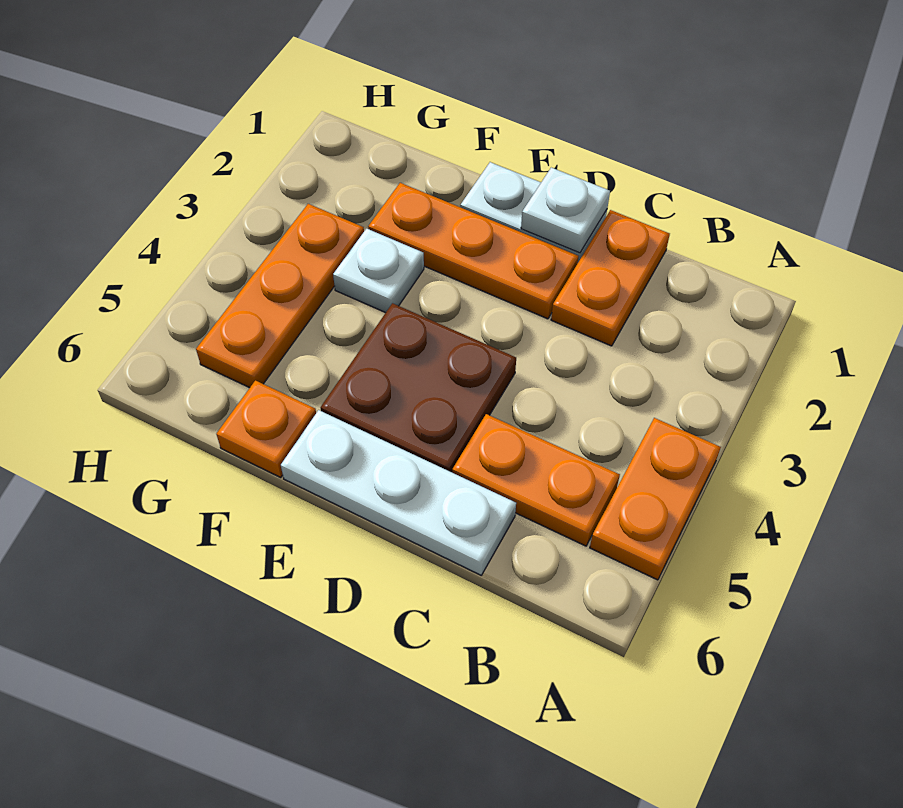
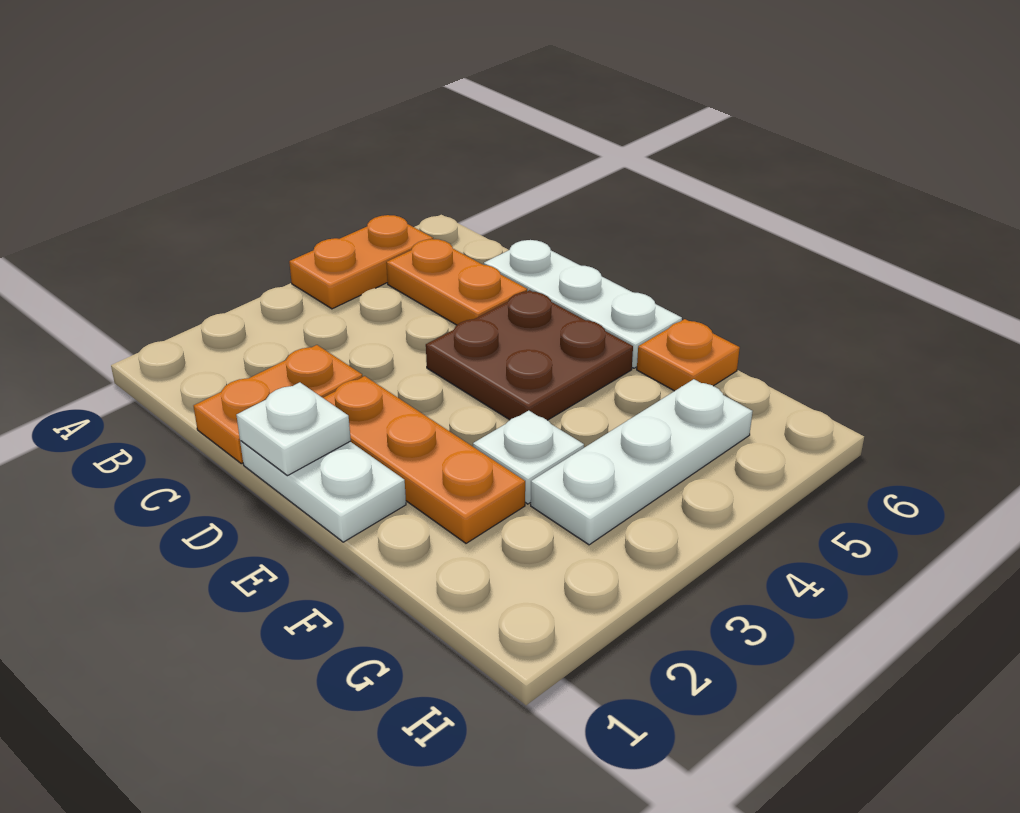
orange 1x3 plate [196,204,364,388] -> white 1x3 plate [531,379,753,545]

